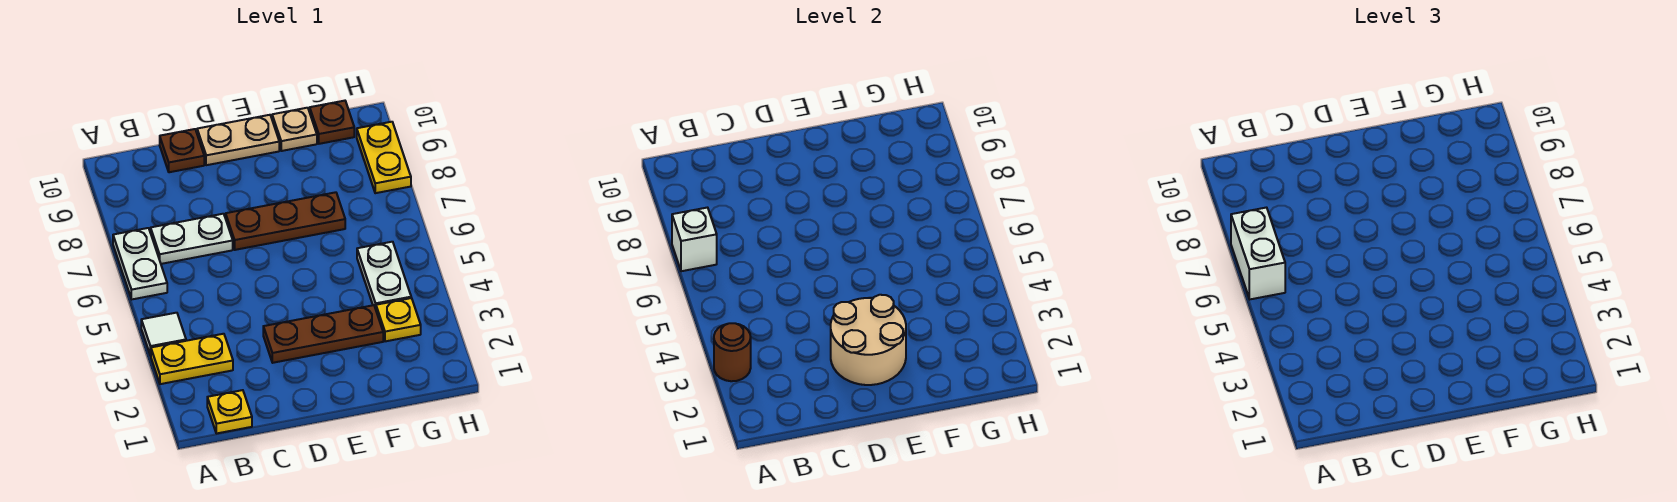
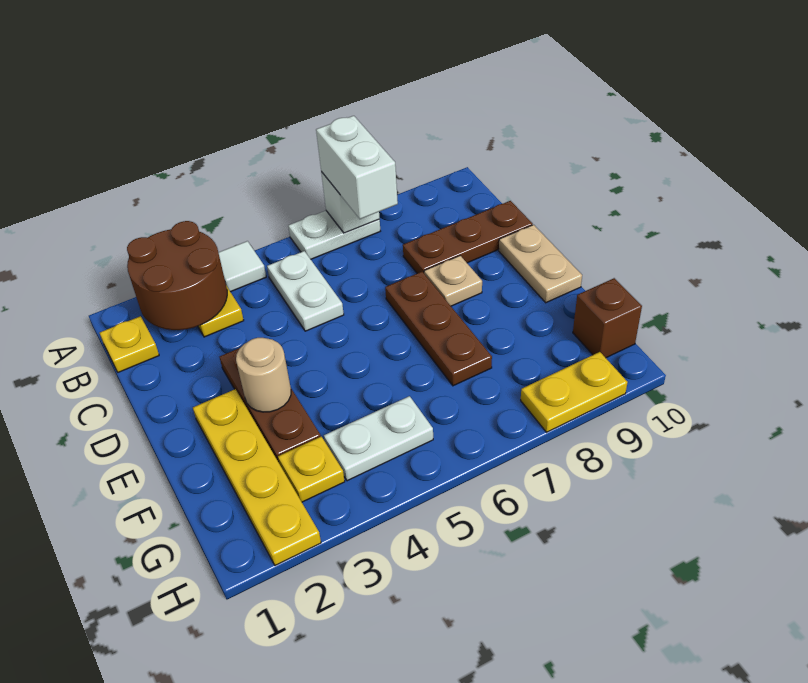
brown 1x1 round brick [714,323,751,381] -> brown 2x2 round brick [127,221,227,330]
white 1x2 brick [1231,208,1285,299] -> white 1x2 brick turned to [316,116,398,219]
white 1x2 plate [151,214,233,264] -> white 1x2 plate moved to [267,251,344,331]
brown 1x1 plate [160,129,204,172] -> brown 1x3 plate [403,201,532,273]
tan 2x2 round brick [831,295,906,385] -> tan 1x1 round brick [236,338,291,412]
none -> yellow 1x4 plate [193,389,321,565]
tan 1x1 plate [272,108,317,151] -> tan 1x1 plate moved to [424,256,482,306]
brown 1x1 plate [310,101,354,144] -> brown 1x1 brick [573,278,642,358]

